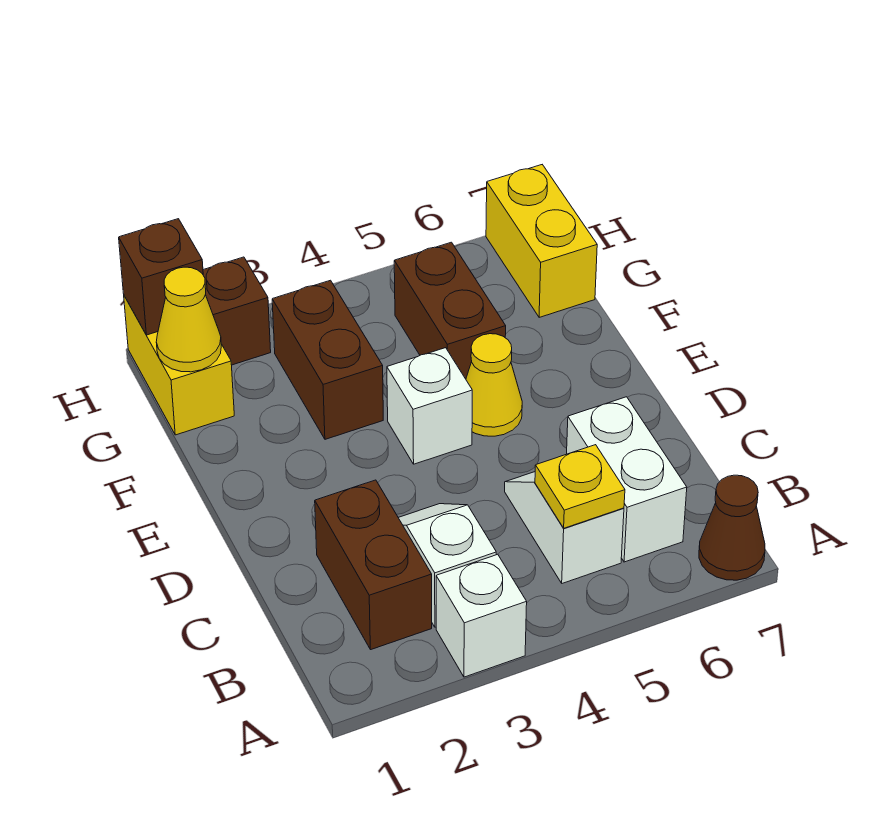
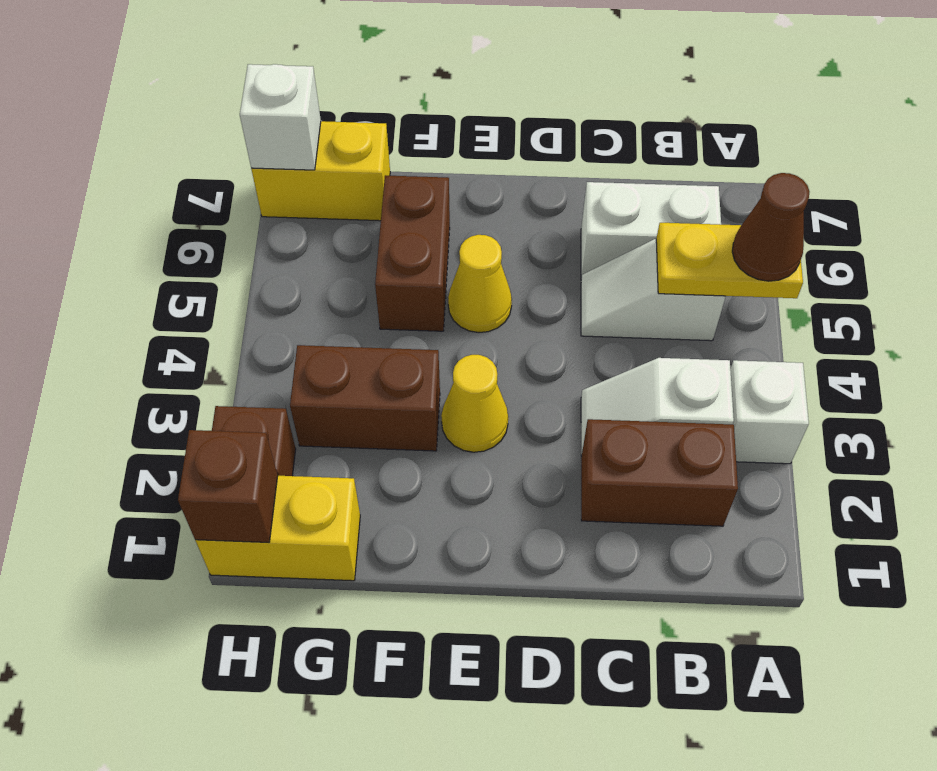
brown 1x1 cone [699,475,765,580] -> brown 1x1 cone moved to [732,173,810,281]
yellow 1x1 plate [535,445,625,528] -> yellow 1x2 plate [656,223,803,298]
white 1x1 brick [387,348,472,464] -> white 1x1 brick moved to [240,64,321,170]
brown 1x2 brick [394,242,506,379] -> brown 1x2 brick turned to [375,175,450,331]
yellow 1x1 cone [156,267,221,372] -> yellow 1x1 cone moved to [441,355,508,452]

